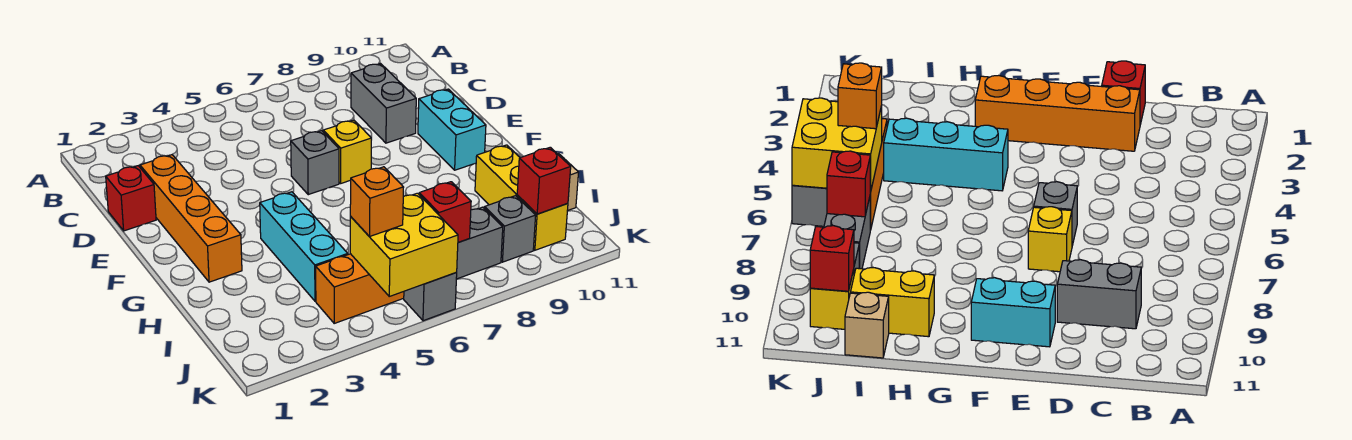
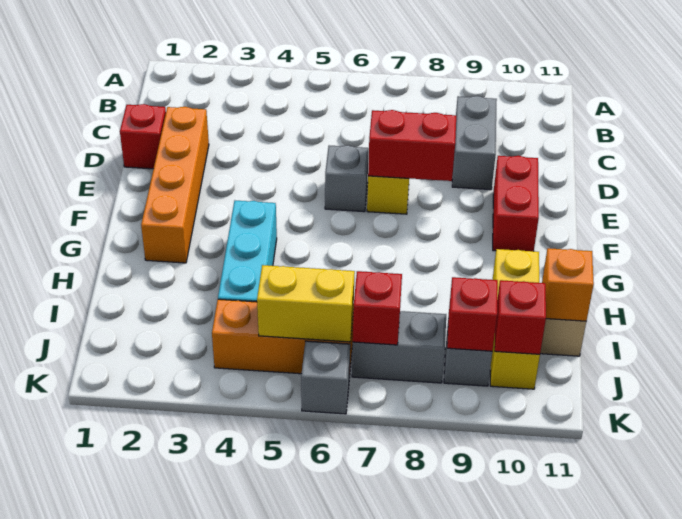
none -> red 1x2 brick [368,110,456,181]
cyan 1x2 brick [418,89,486,170] -> red 1x2 brick [493,156,539,251]
yellow 2x2 brick [350,193,458,296] -> yellow 1x2 brick [257,265,355,342]
orange 1x1 brick [350,167,404,237] -> orange 1x1 brick moved to [542,248,594,321]
none -> red 1x1 brick [447,277,498,351]

